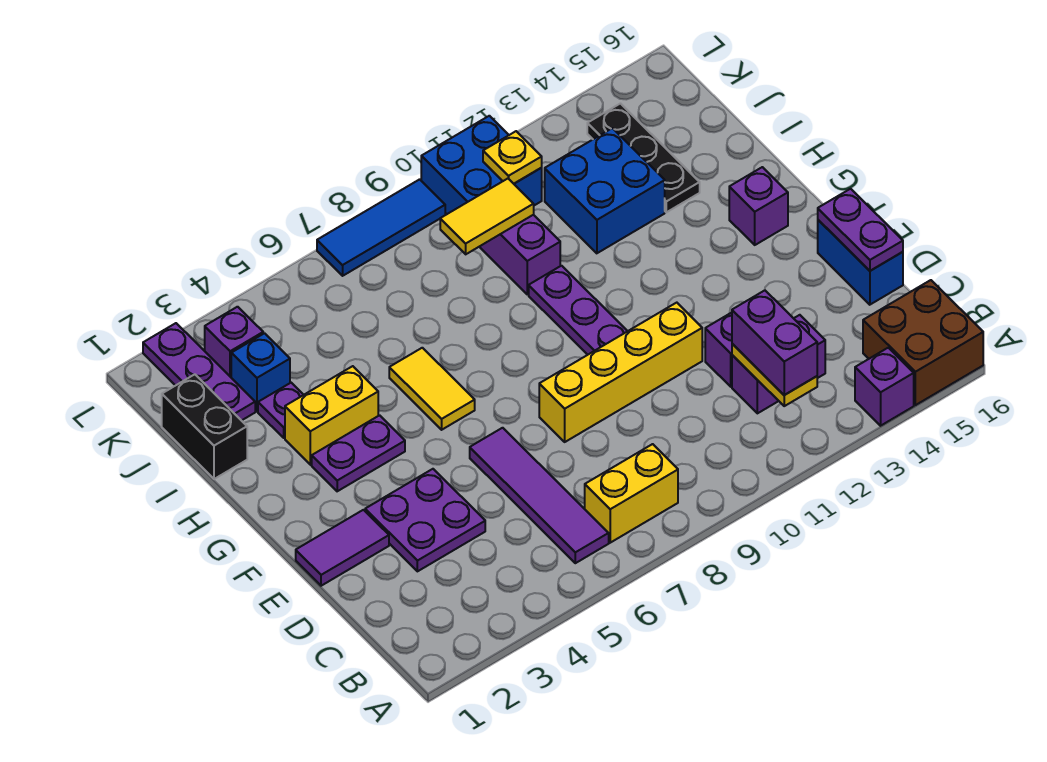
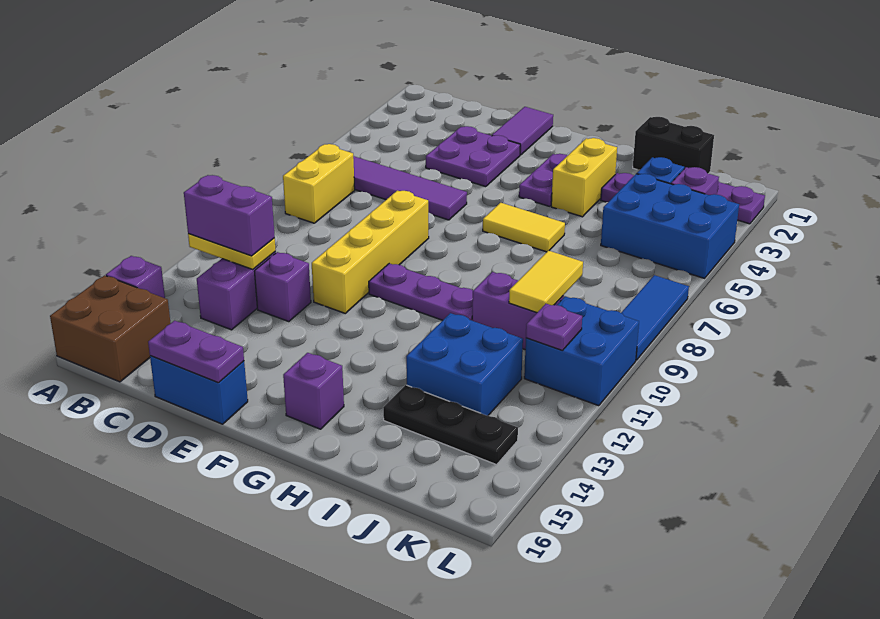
none -> blue 2x3 brick [601,174,739,278]
yellow 1x1 plate [483,131,542,184] -> purple 1x1 plate [526,304,582,350]

